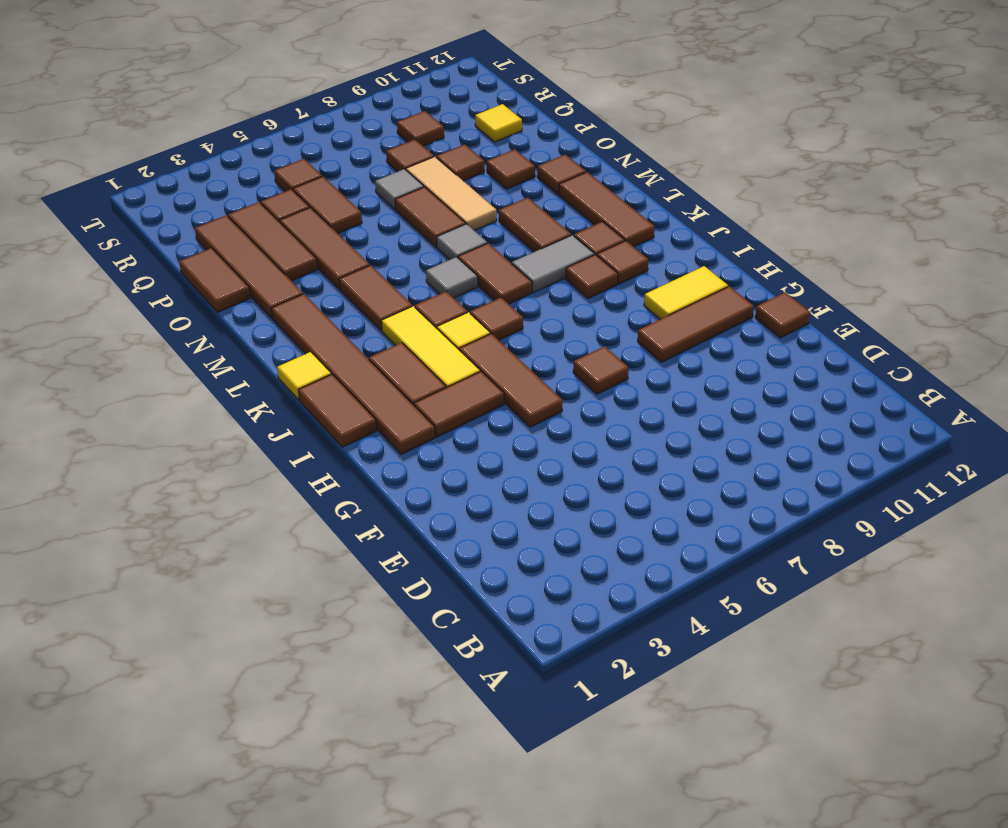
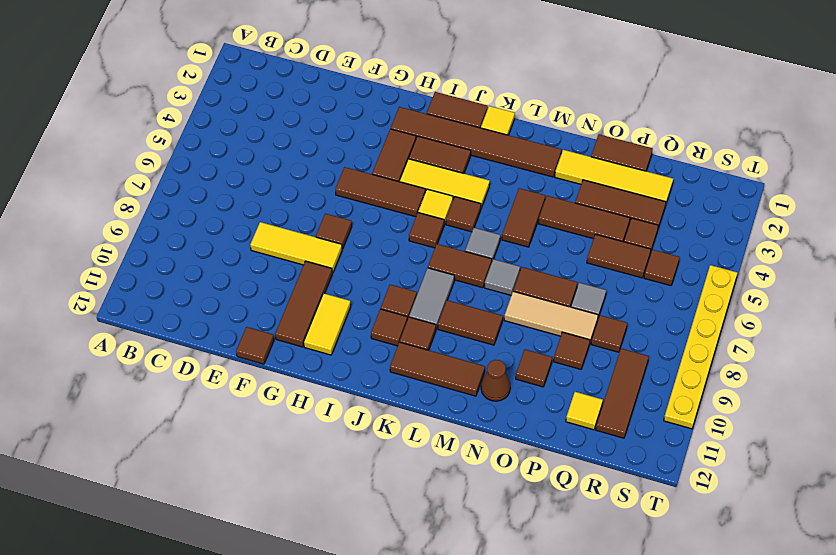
none -> yellow 1x3 tile [250,222,342,273]
brown 1x2 tile [339,265,412,331] -> brown 1x2 tile turned to [502,188,545,247]
brown 1x4 tile [195,215,303,318] -> yellow 1x4 tile [555,150,673,206]
brown 1x1 tile [537,154,586,194] -> brown 1x1 cone [481,360,510,401]
brown 1x1 tile [397,111,444,146] -> brown 1x3 tile [596,349,649,438]
none -> yellow 1x6 plate [664,265,737,429]

